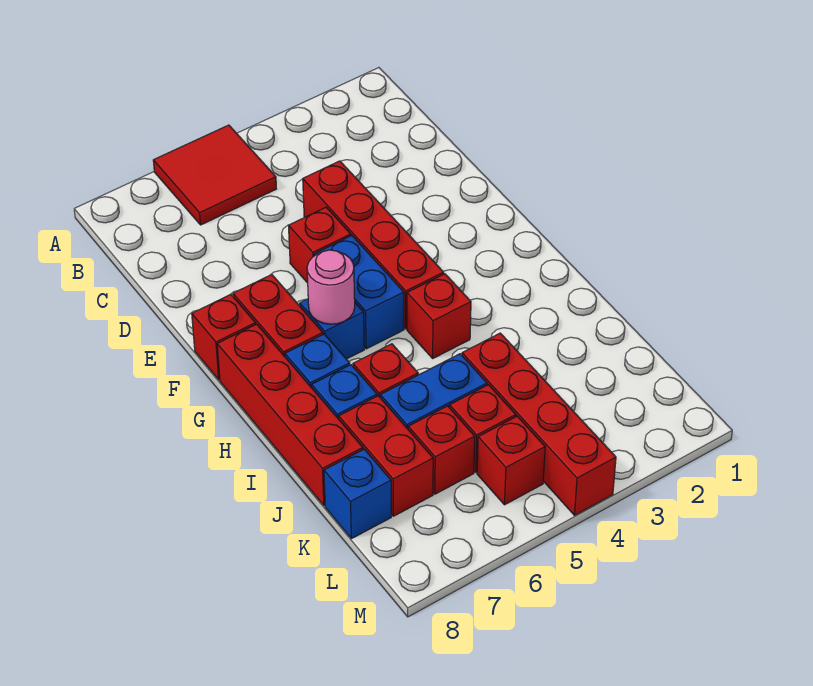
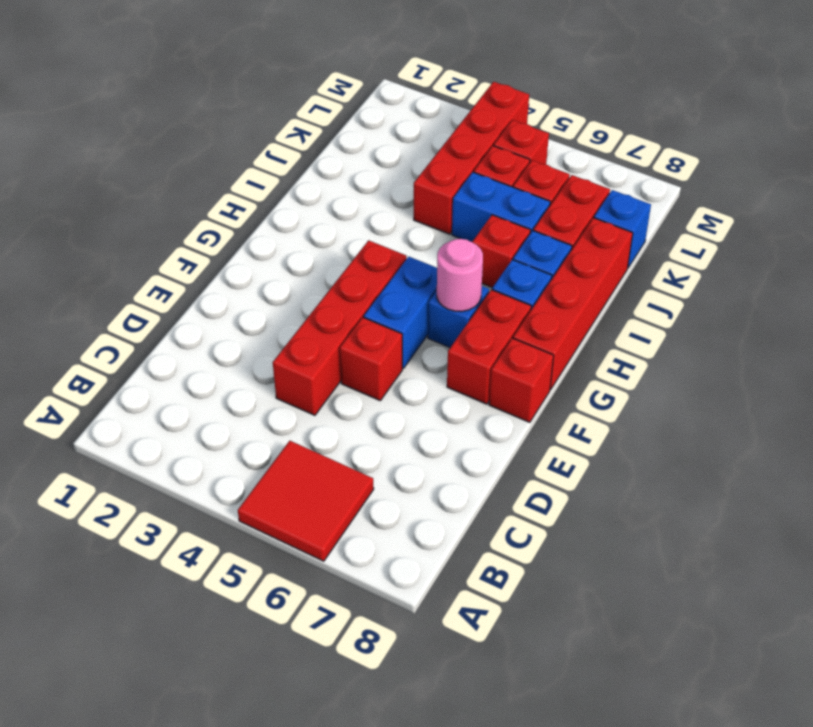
red 1x1 brick [407,274,471,358] -> none

